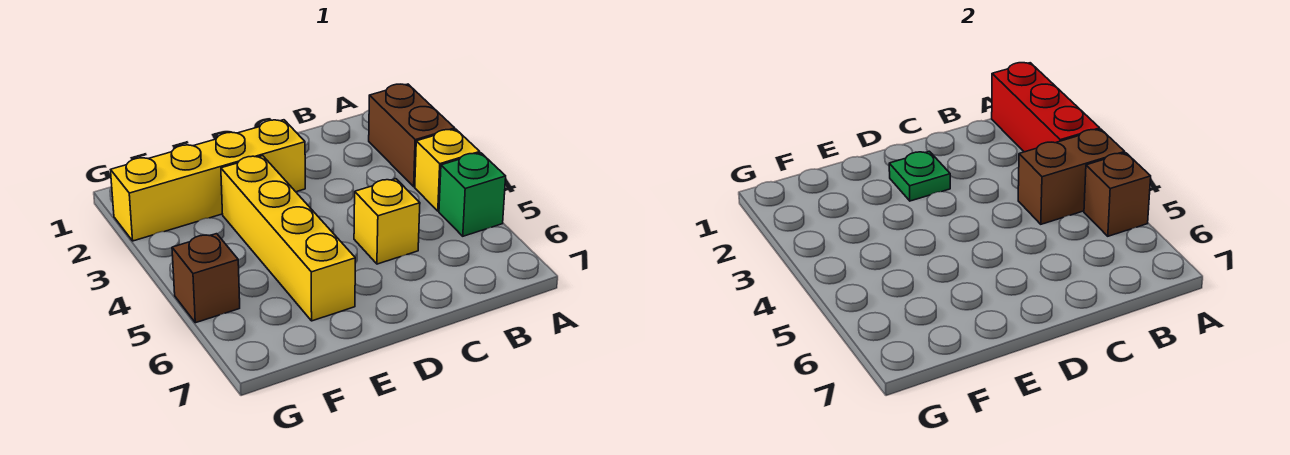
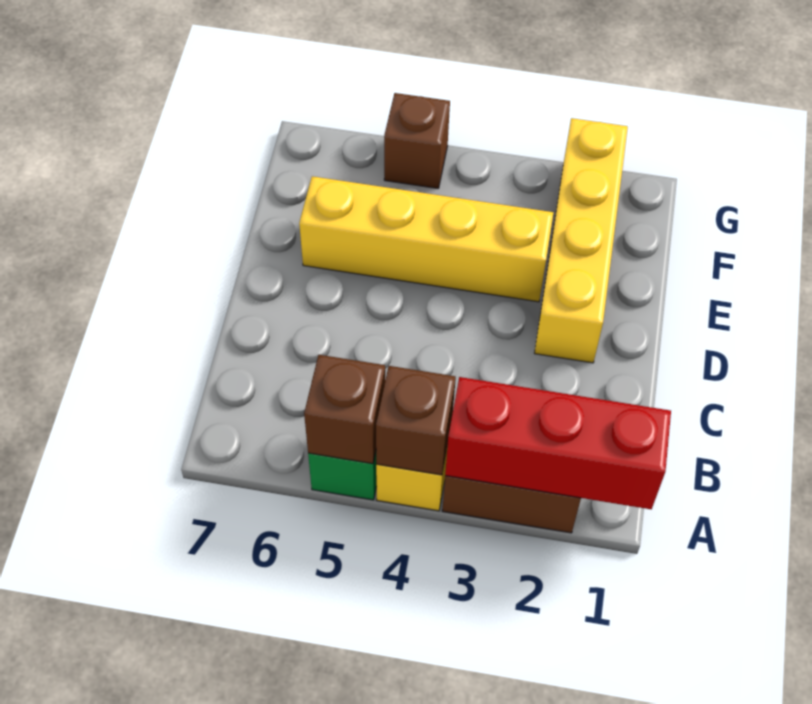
brown 1x2 brick [1018,129,1125,224] -> brown 1x1 brick [376,366,456,475]
yellow 1x1 brick [354,179,420,264] -> none
green 1x1 plate [889,151,950,201] -> none

